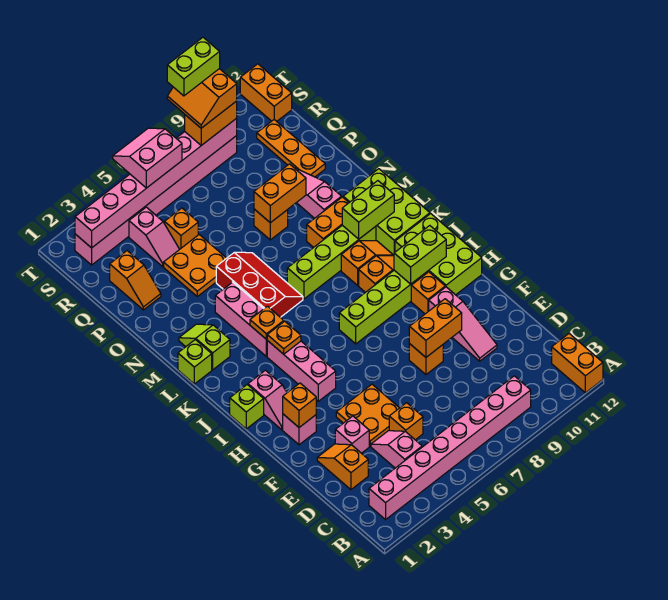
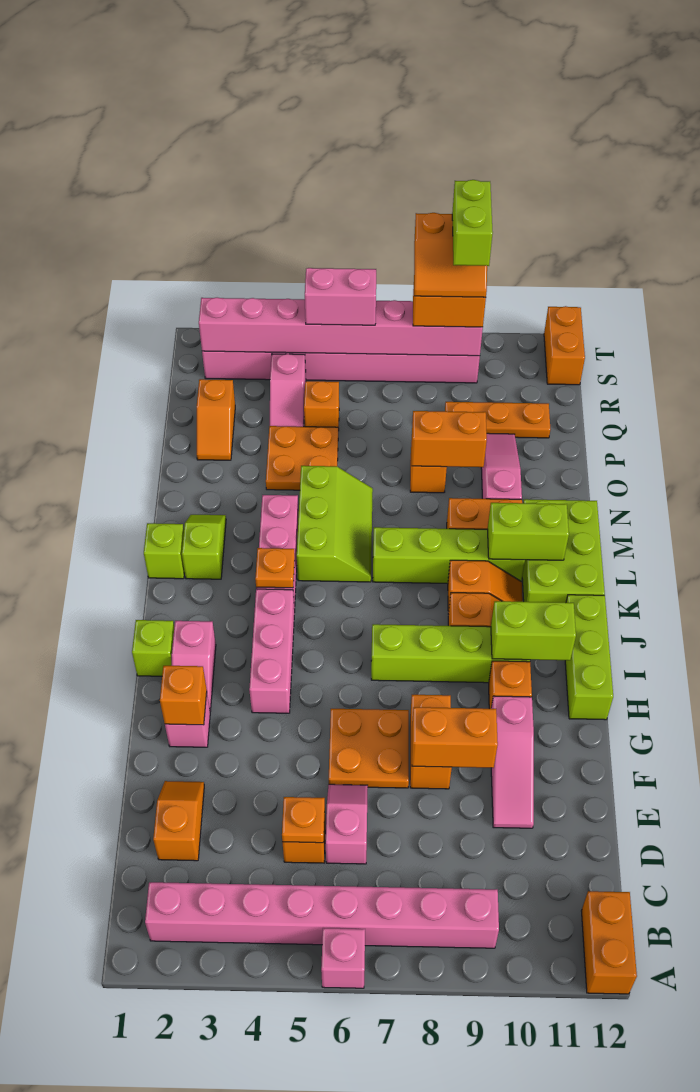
pink 1x2 slope [371,431,422,468] -> pink 1x2 slope moved to [326,784,368,864]
pink 1x1 brick [335,416,369,453] -> pink 1x1 brick moved to [321,928,365,988]
orange 2x2 plate [336,384,399,446] -> orange 2x2 plate moved to [329,709,409,788]
orange 1x1 brick [409,344,443,375] -> orange 1x2 brick [410,695,452,789]
lime 2x3 brick [395,214,482,295] -> lime 1x3 brick [565,595,613,720]
orange 1x1 plate [267,321,301,354] -> orange 1x1 plate moved to [282,797,325,843]
red 2x3 slope [216,252,303,317] -> lime 2x3 slope [297,466,373,582]
orange 1x3 plate [257,120,325,177] -> orange 1x3 plate turned to [445,402,550,438]
orange 2x2 slope [167,69,237,128] -> orange 2x2 slope turned to [414,213,487,297]
lime 1x2 brick [167,38,220,96] -> lime 1x2 brick turned to [452,180,493,266]

